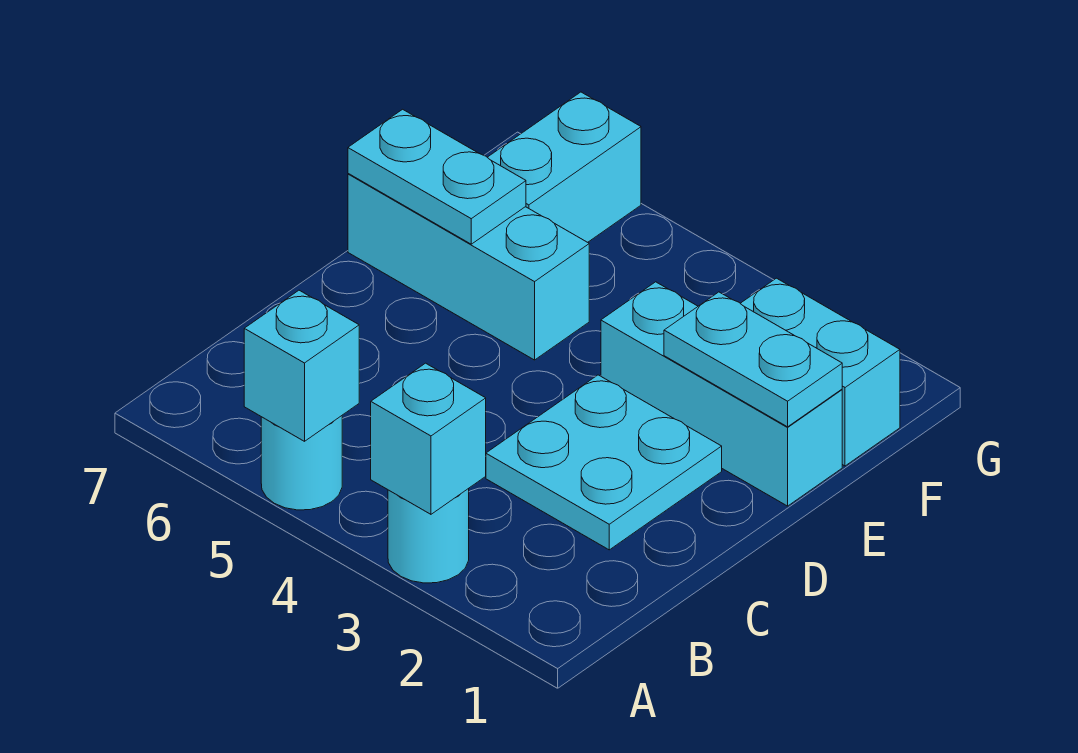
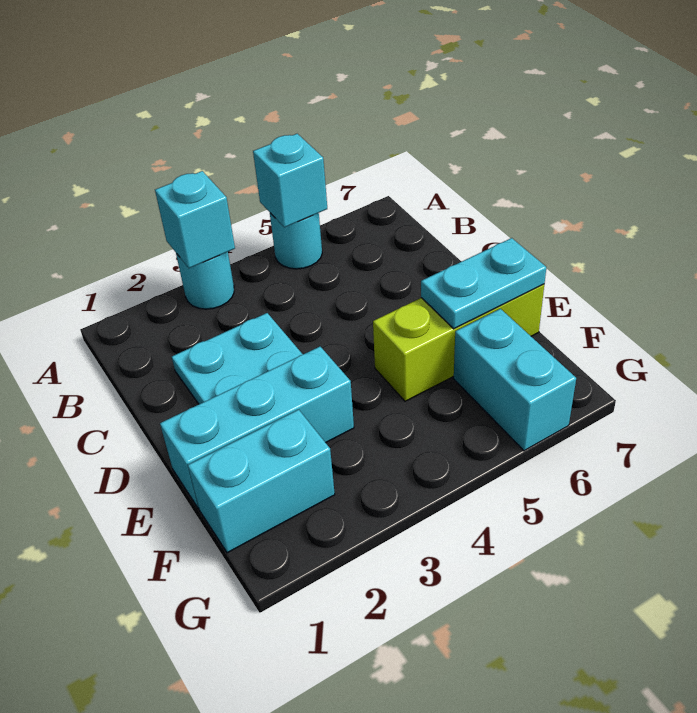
cyan 1x2 plate [664,292,842,427] -> none
cyan 1x3 brick [348,174,589,360] -> lime 1x3 brick [373,284,544,401]

